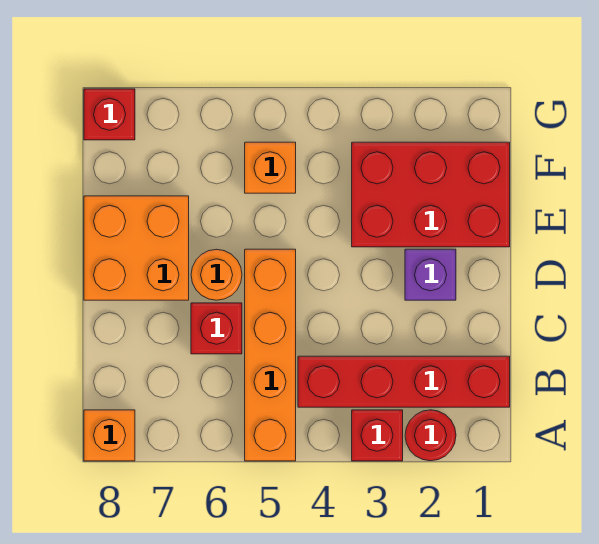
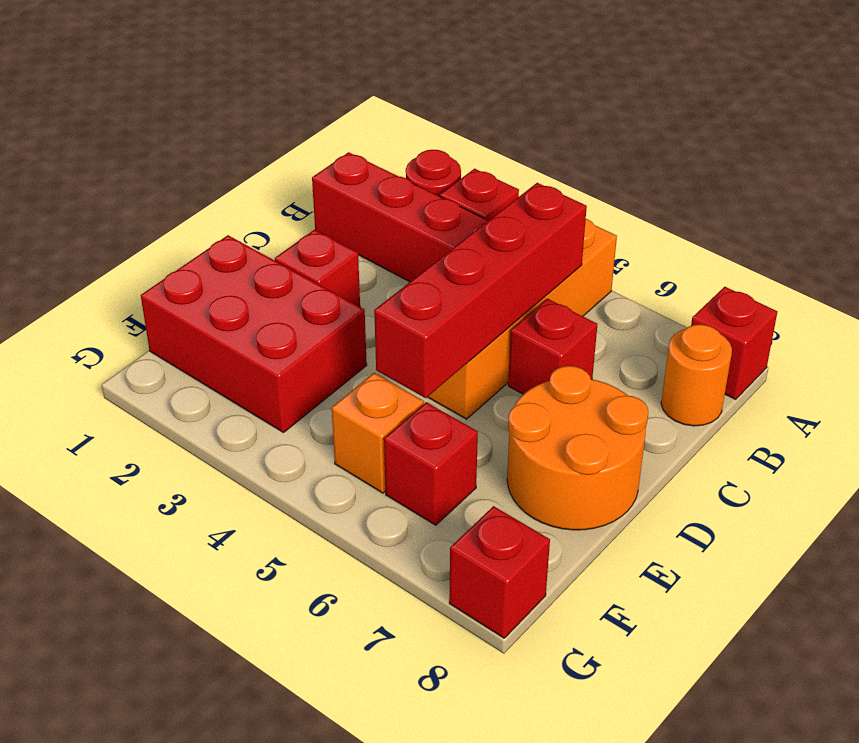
orange 1x1 brick [84,410,135,461] -> red 1x1 brick [691,287,777,399]
none -> red 1x4 brick [374,183,587,398]
purple 1x1 brick [405,249,456,300] -> red 1x1 brick [275,230,360,307]
orange 1x1 round brick [191,249,242,300] -> orange 1x1 round brick moved to [661,324,732,426]
orange 2x2 brick [84,196,189,300] -> orange 2x2 round brick [507,366,648,530]
none -> red 1x1 brick [384,402,478,525]

